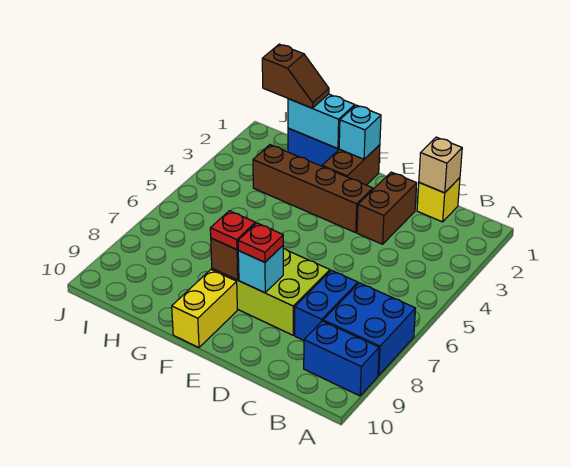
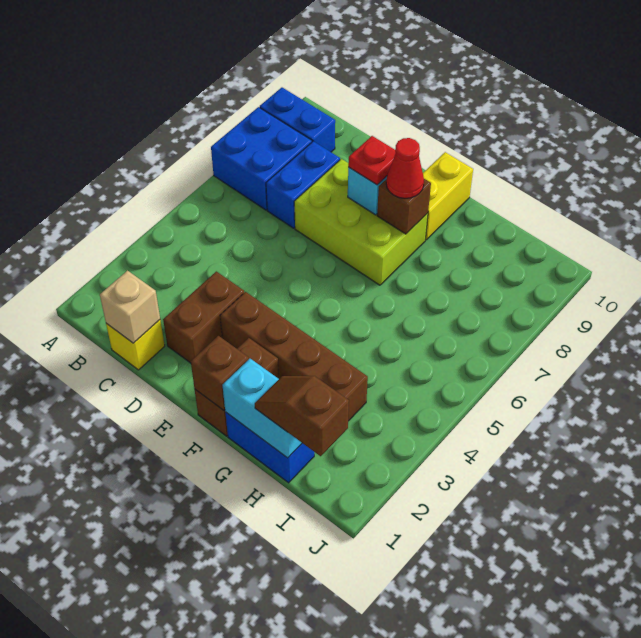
cyan 1x1 brick [339,105,381,159] -> brown 1x1 brick [191,336,249,410]
red 1x1 plate [210,211,255,250] -> red 1x1 cone [386,138,424,198]

